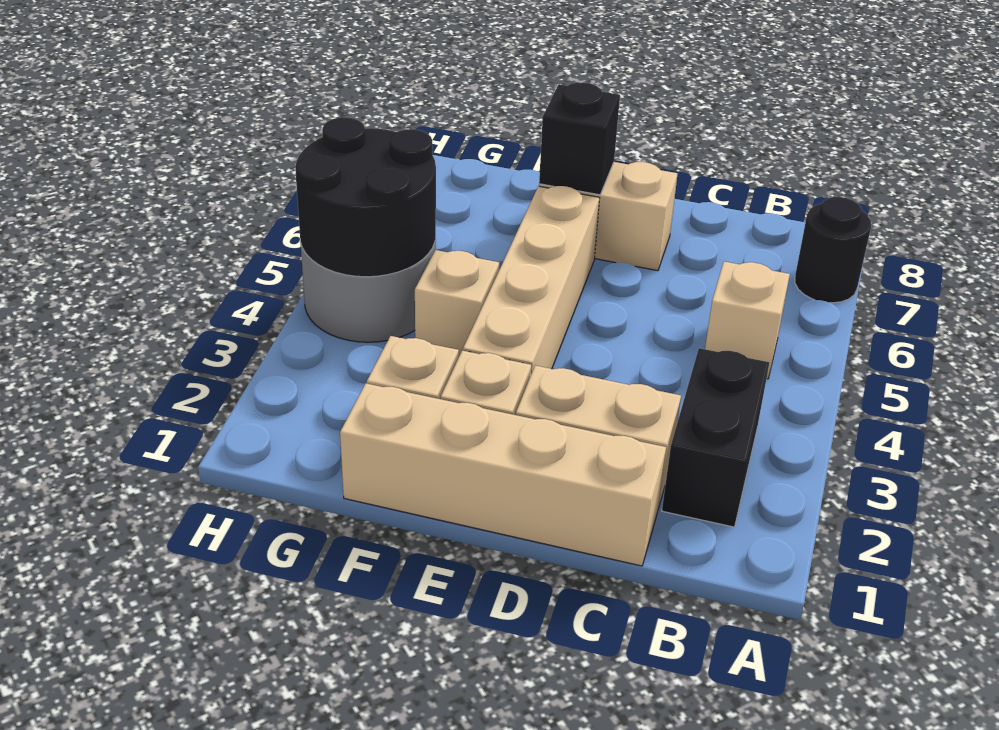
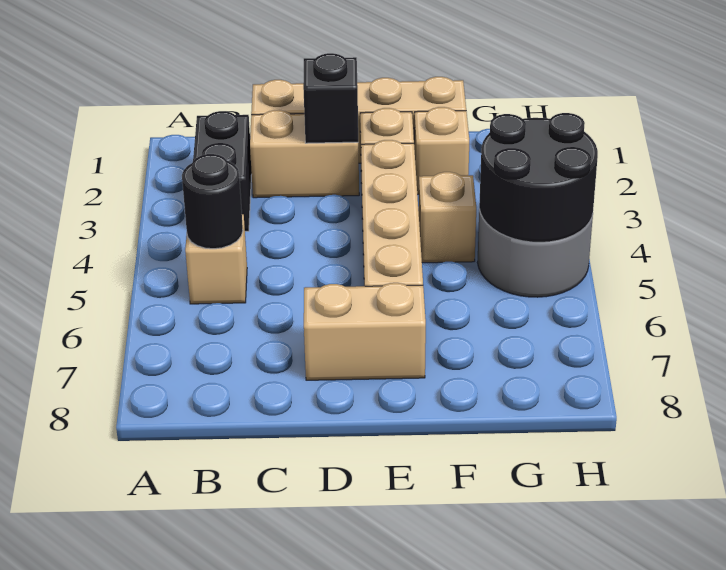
black 1x1 round brick [795,197,871,303] -> black 1x1 round brick moved to [182,154,243,249]
black 1x1 brick [539,82,620,195] -> black 1x1 brick moved to [303,53,358,143]

